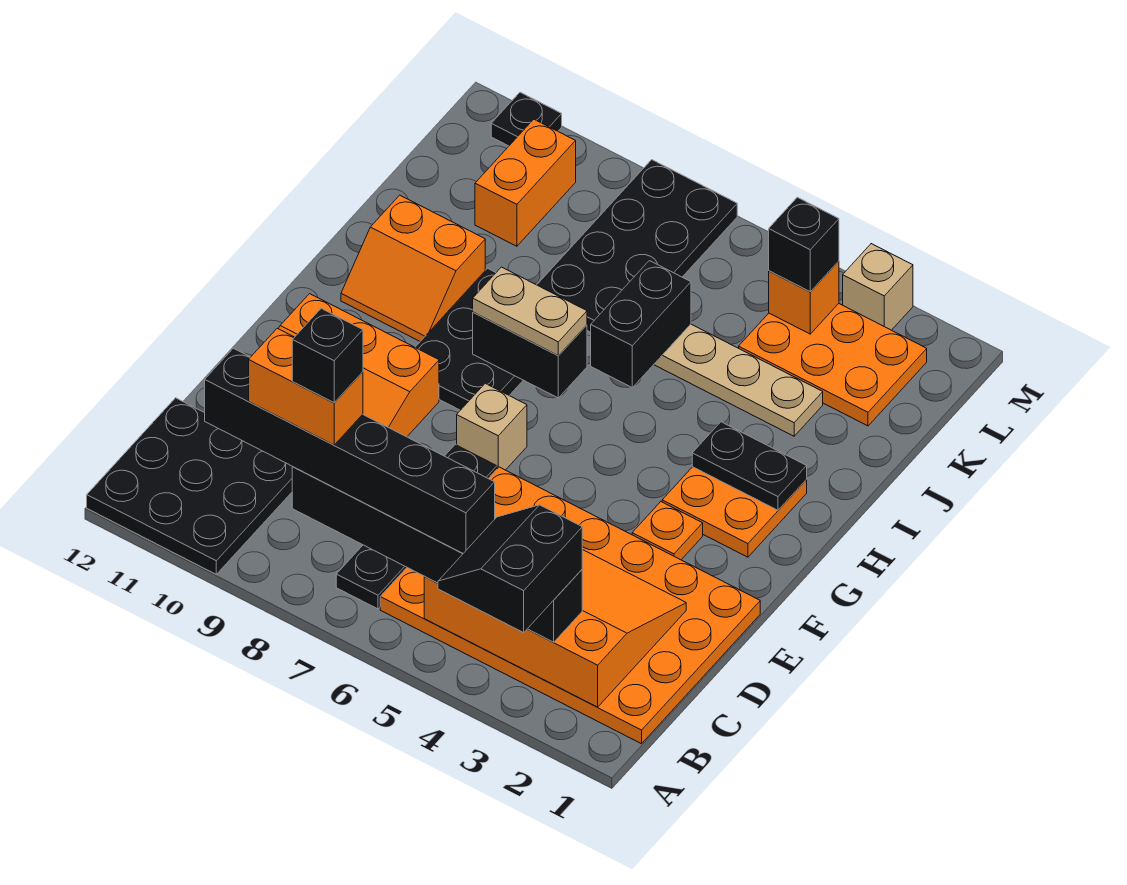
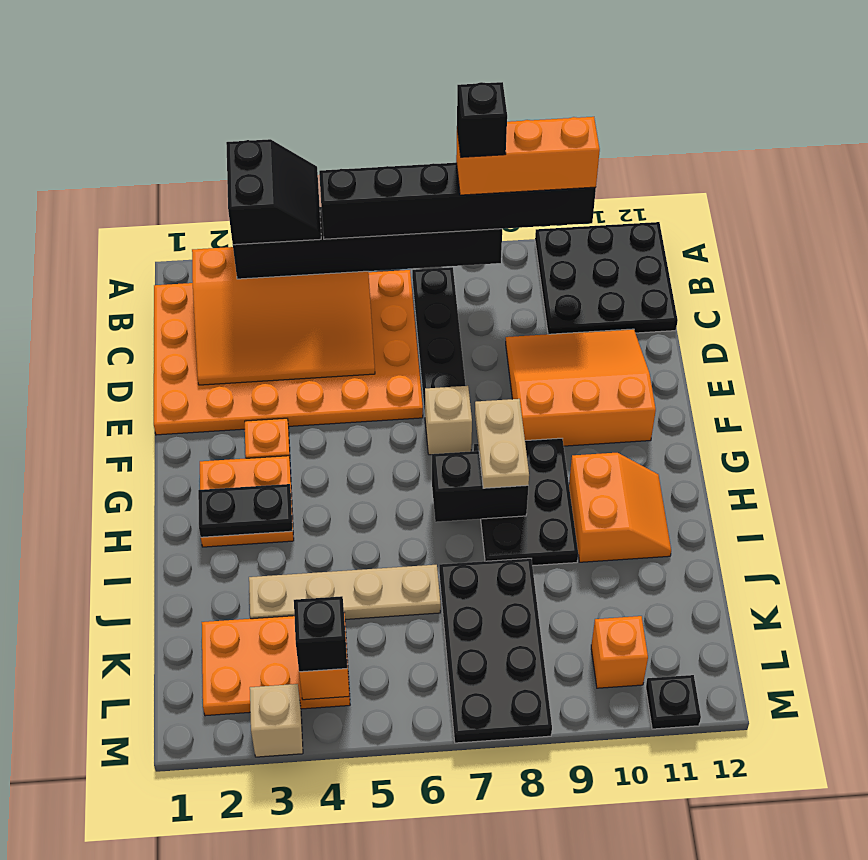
orange 1x2 brick [249,328,363,445] -> orange 1x3 brick [456,117,600,195]
tan 1x2 plate [473,267,587,356] -> tan 1x2 plate turned to [475,399,529,488]
orange 2x2 slope [341,195,485,341] -> orange 2x2 slope turned to [569,453,671,562]
black 1x2 brick [591,261,691,387] -> none
orange 1x2 brick [475,119,576,246] -> orange 1x1 brick [591,616,648,688]

